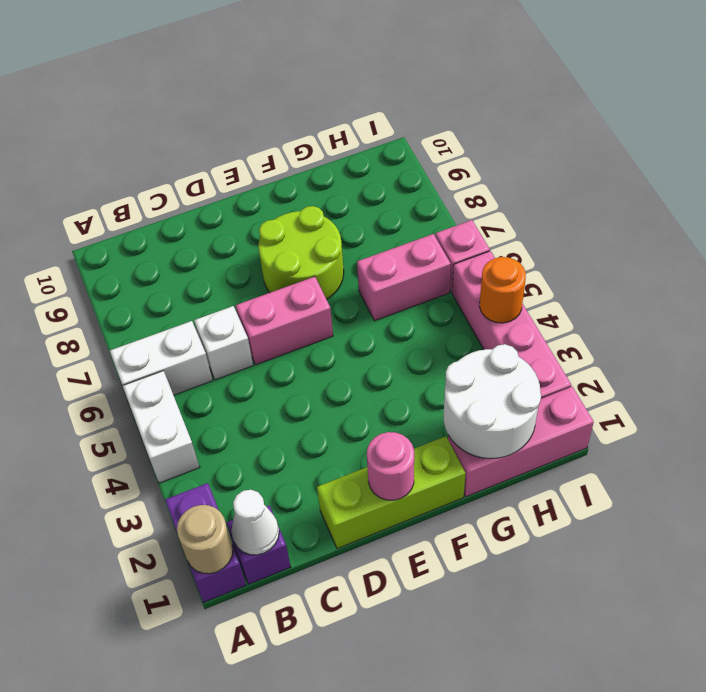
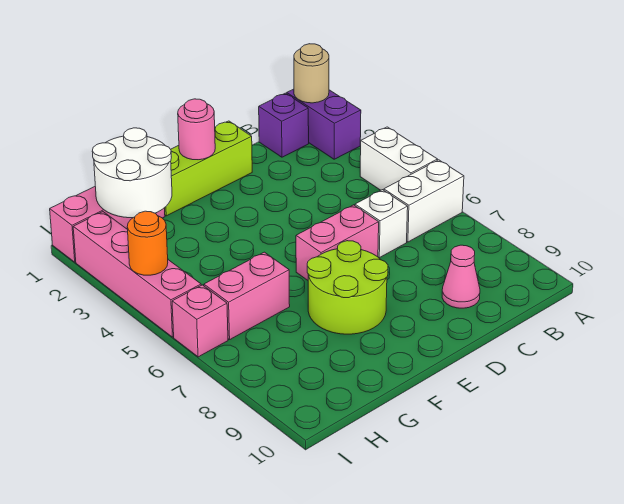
white 1x1 cone [231,490,279,555] -> none
none -> pink 1x1 cone [442,245,480,308]

